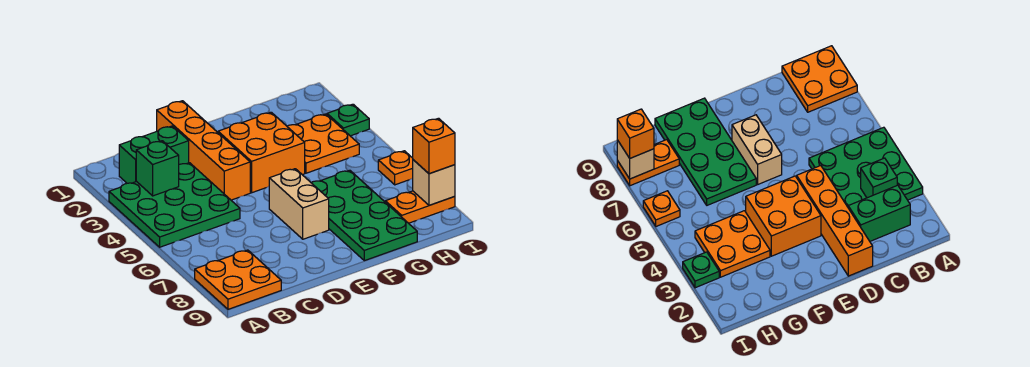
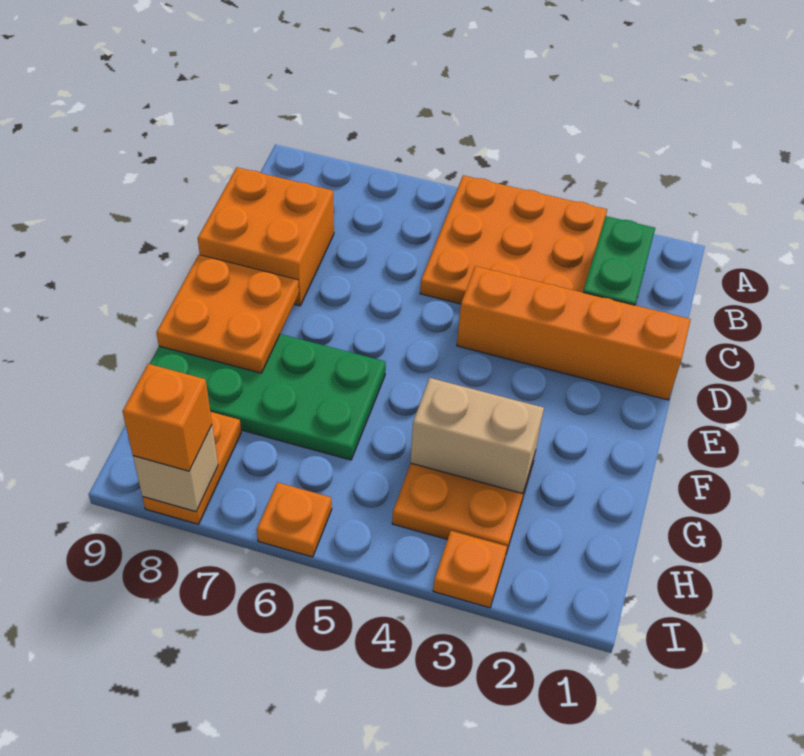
green 3x3 plate [109,163,240,247] -> orange 3x3 plate [420,175,607,304]
orange 2x2 plate [195,250,281,309] -> orange 2x2 plate moved to [156,255,299,373]
green 1x1 brick [136,141,179,196] -> none
orange 2x2 brick [218,112,305,193] -> orange 2x2 brick moved to [198,167,334,306]
tan 1x2 brick [269,169,329,239] -> tan 1x2 brick moved to [410,378,544,494]
green 1x1 plate [327,104,369,136] -> orange 1x1 plate [433,531,507,608]

